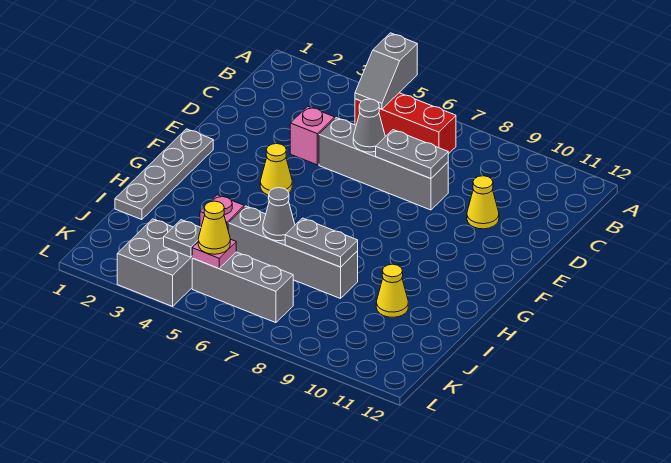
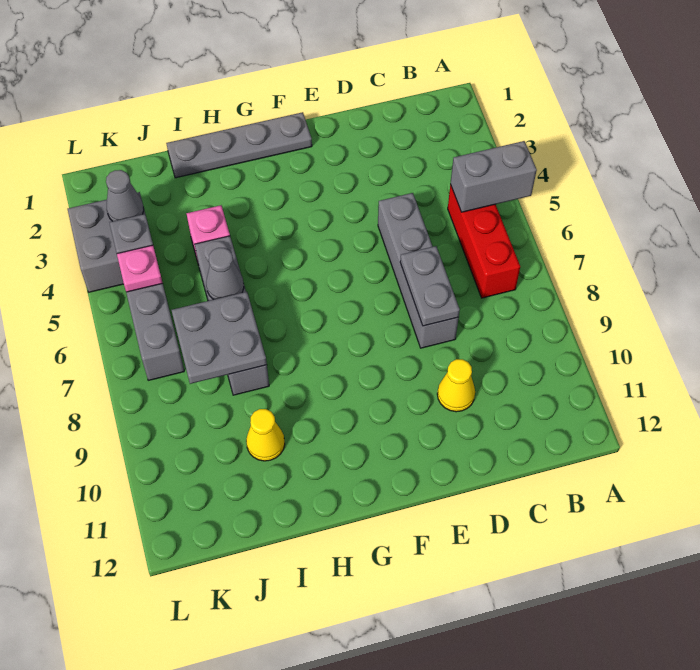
grey 1x2 slope [355,33,417,109] -> grey 1x2 brick [450,141,537,212]
pink 1x1 brick [290,106,335,165] -> none
grey 1x1 cone [353,99,385,152] -> grey 1x1 cone moved to [106,170,144,221]
yellow 1x1 cone [260,144,292,195] -> none
grey 1x2 plate [285,218,358,267] -> grey 2x2 plate [172,292,267,384]
yellow 1x1 cone [198,201,230,254] -> none

